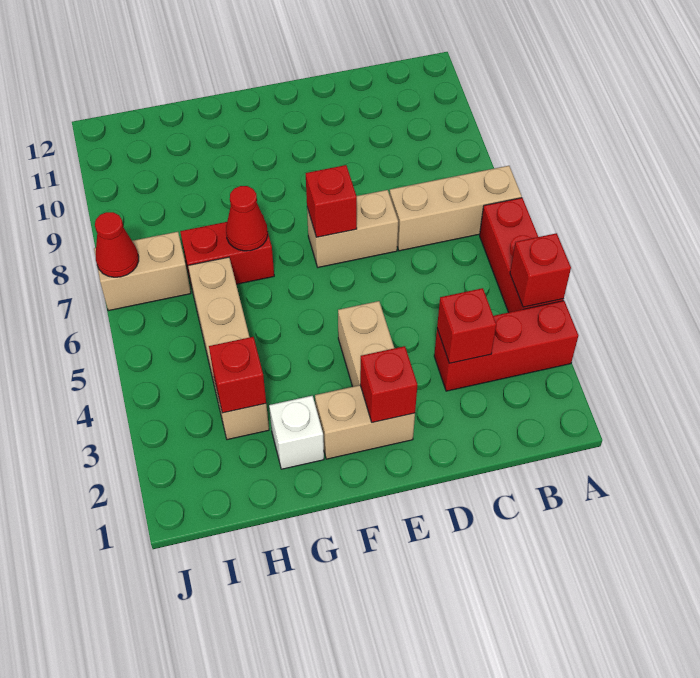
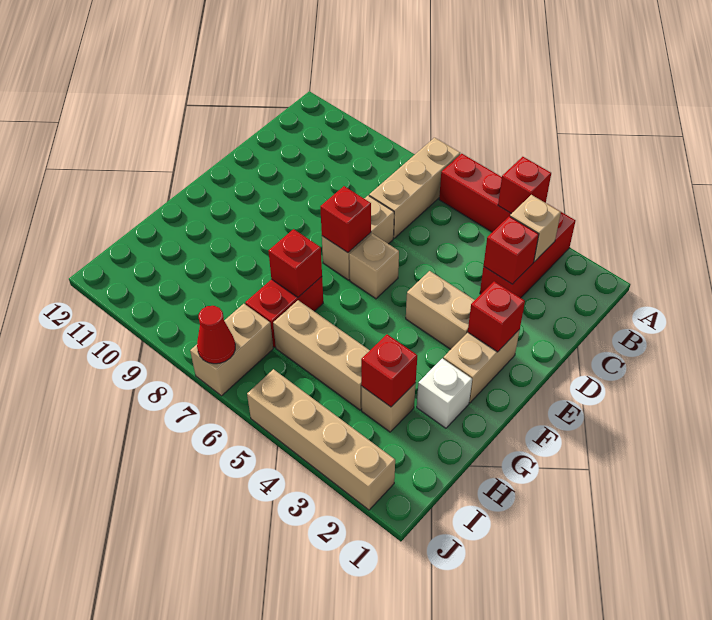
none -> tan 1x1 brick [510,195,561,262]
none -> tan 1x1 brick [349,234,399,299]
red 1x1 cone [226,186,268,251] -> red 1x1 brick [268,229,322,297]
none -> tan 1x4 brick [247,369,395,510]

